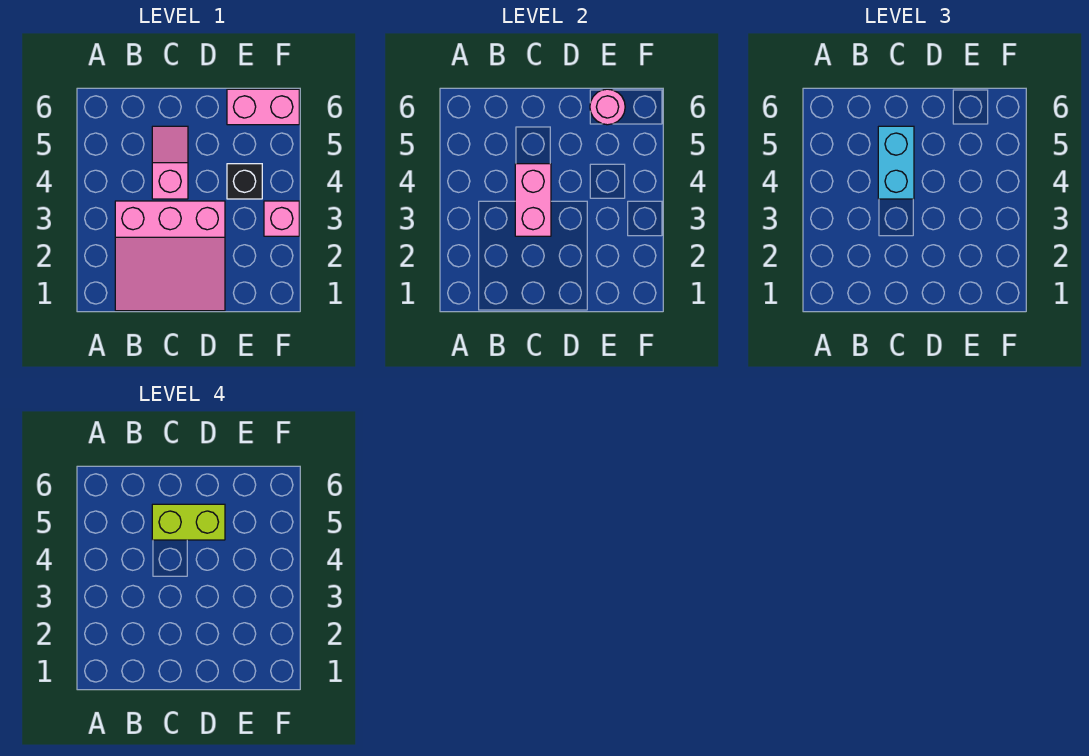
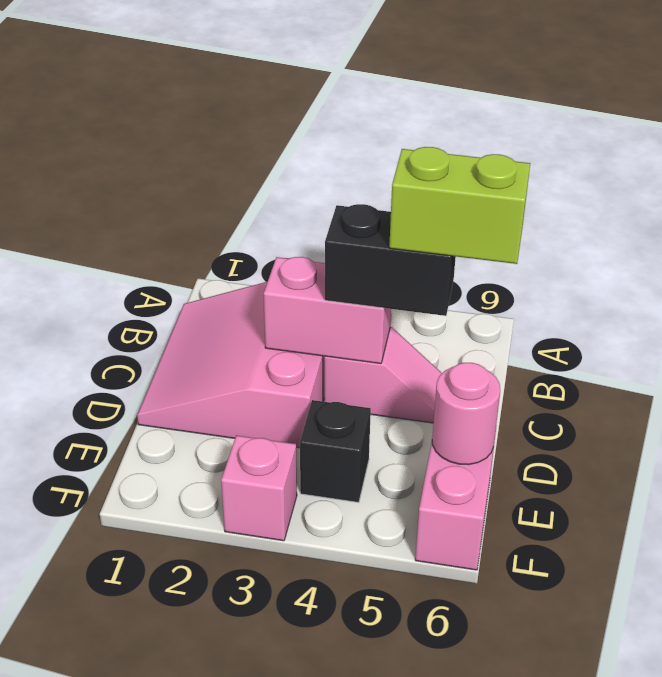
cyan 1x2 brick [878,126,914,199] -> black 1x2 brick [325,204,456,316]
lime 1x2 brick [152,504,225,540] -> lime 1x2 brick turned to [389,147,530,264]

